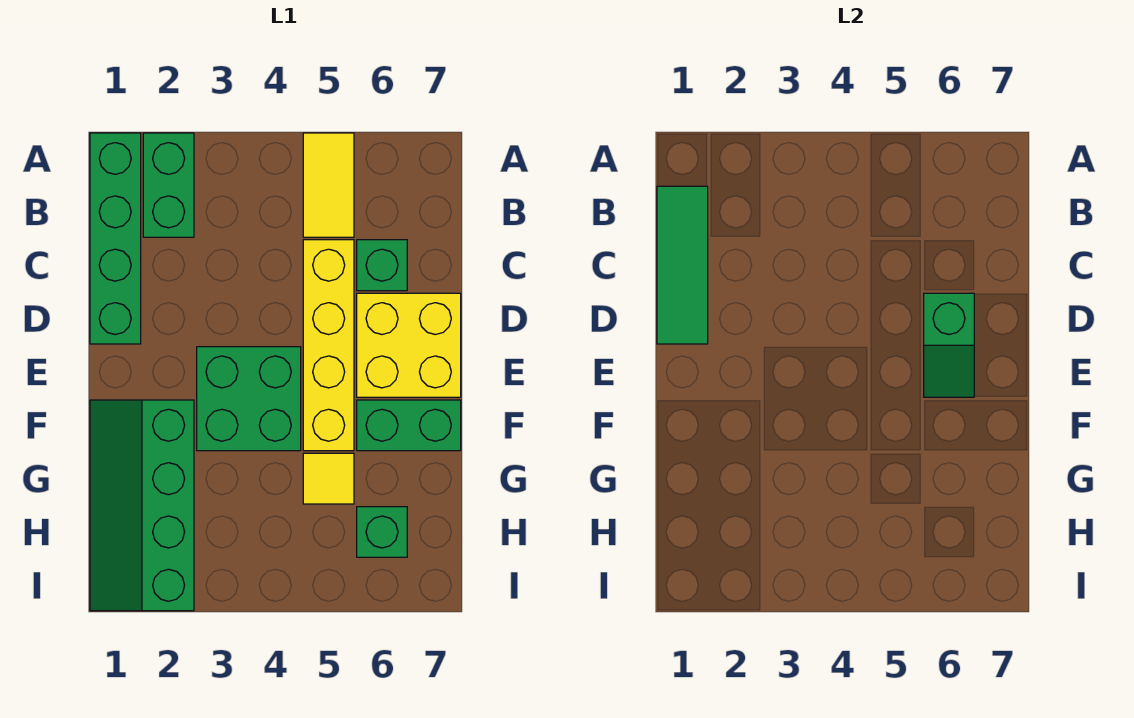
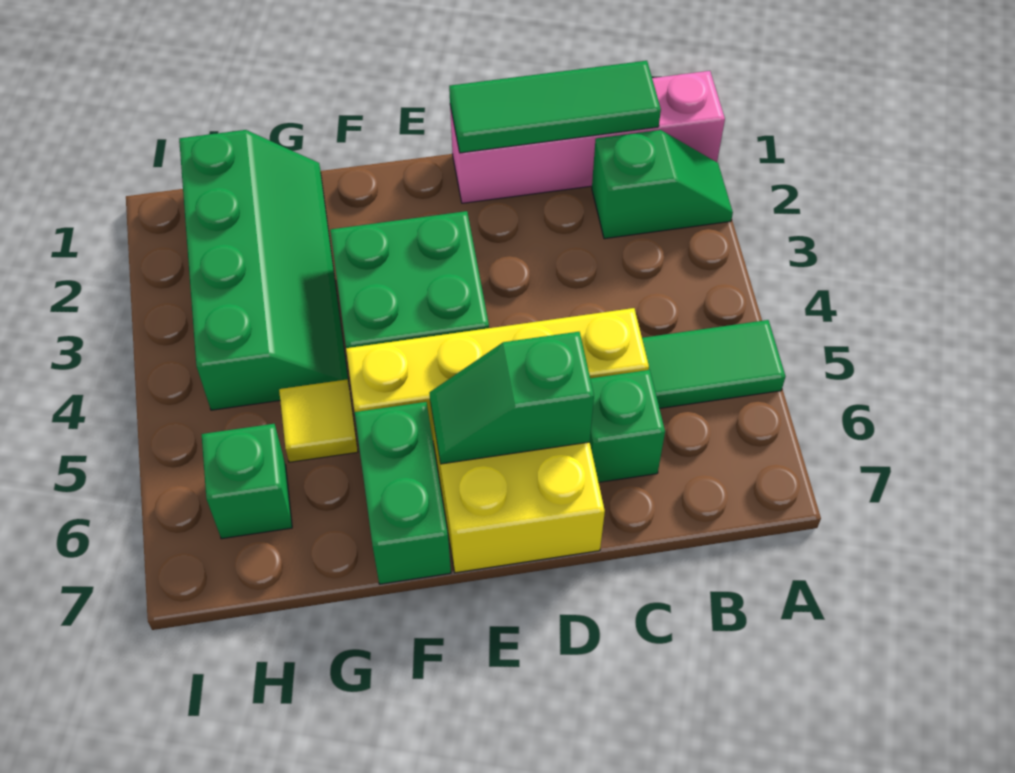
green 1x4 brick [90,133,141,344] -> pink 1x4 brick [450,71,725,203]
green 1x2 brick [143,133,194,237] -> green 1x2 slope [592,130,733,239]
yellow 1x2 tile [303,133,354,237] -> green 1x2 tile [642,320,786,408]
green 2x4 slope [90,400,194,611] -> green 2x4 slope turned to [179,130,349,410]

